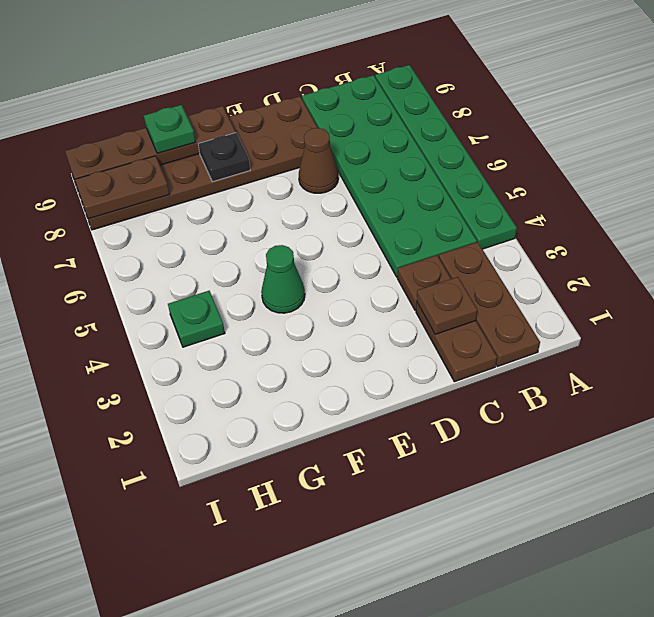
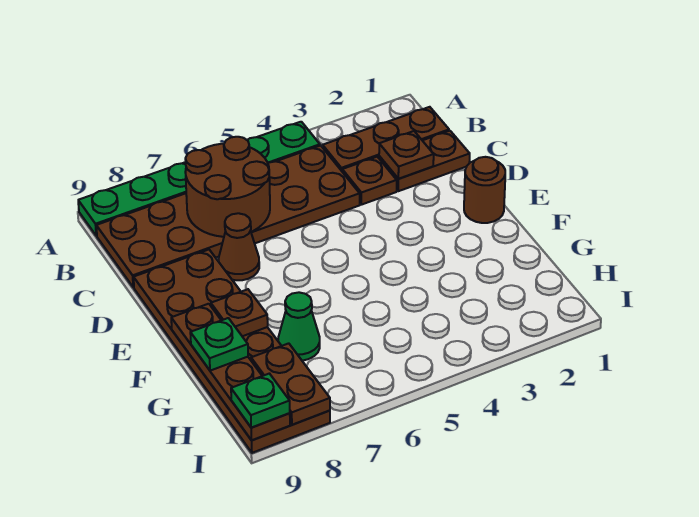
green 2x6 plate [302,75,477,277] -> brown 2x6 plate [96,146,360,287]
none -> brown 2x2 round brick [185,137,270,237]
none -> brown 1x1 round brick [464,157,505,223]
green 1x1 cone [261,245,305,313] -> green 1x1 cone moved to [278,292,320,361]
black 1x1 plate [198,133,250,182] -> brown 1x1 plate [211,289,268,336]
green 1x1 plate [168,291,225,347] -> green 1x1 plate moved to [231,374,290,428]

